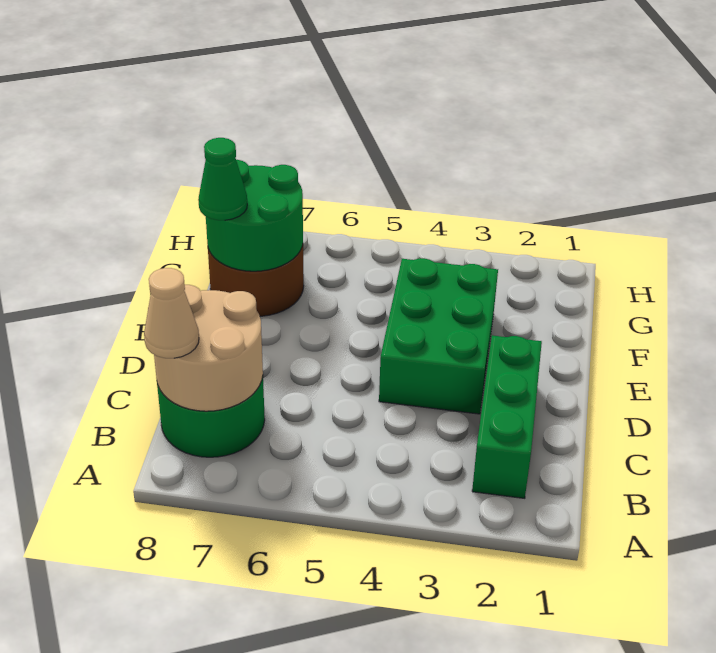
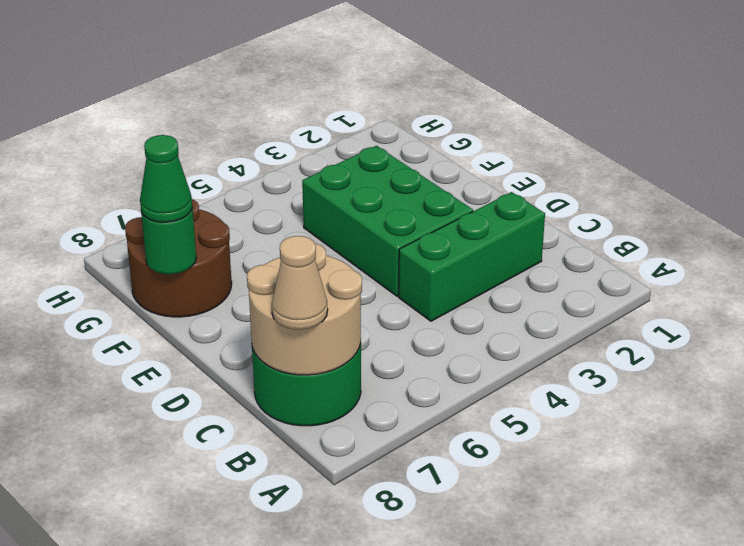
green 1x3 brick [472,335,542,498] -> green 1x3 brick turned to [399,192,545,321]
green 2x2 round brick [206,160,303,271] -> green 1x1 round brick [141,208,196,274]

